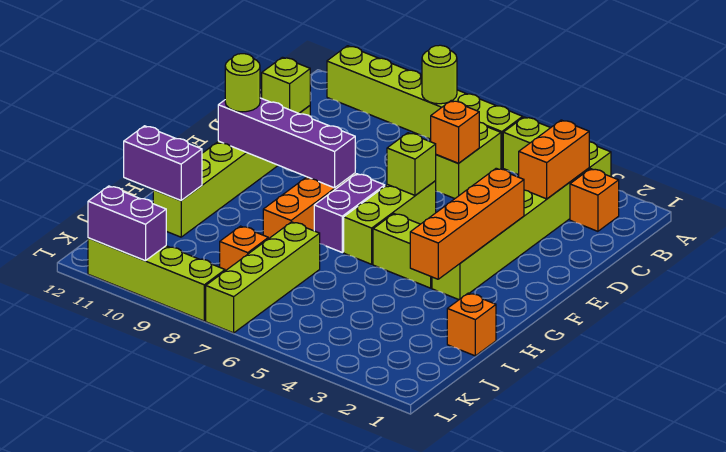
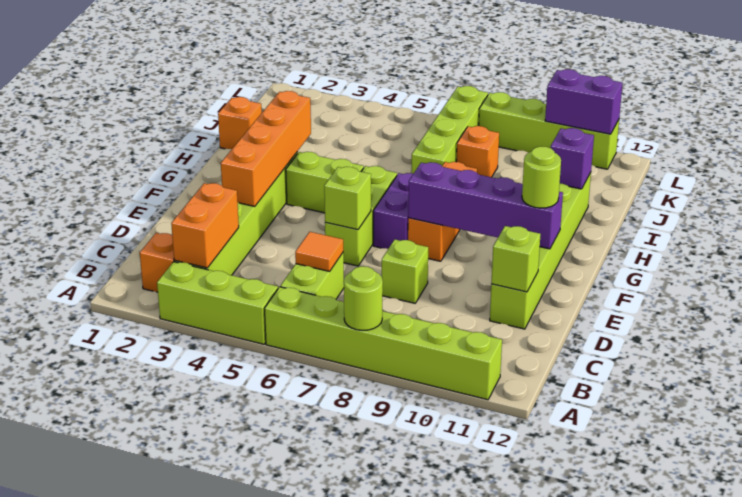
orange 1x1 brick [431,101,479,163] -> orange 1x1 tile [295,232,343,271]
none -> lime 1x1 brick [382,240,428,303]
purple 1x2 brick [124,126,202,200] -> purple 1x1 brick [551,128,594,189]

